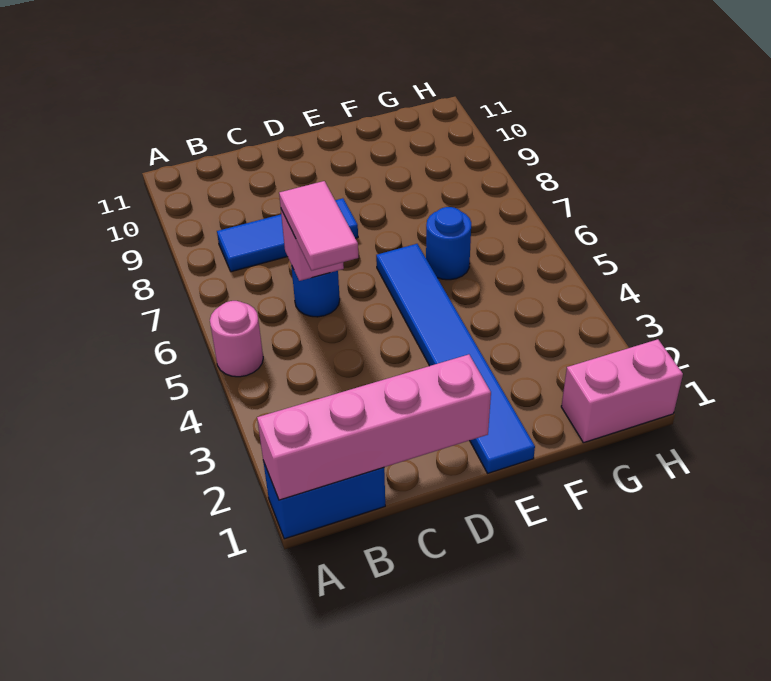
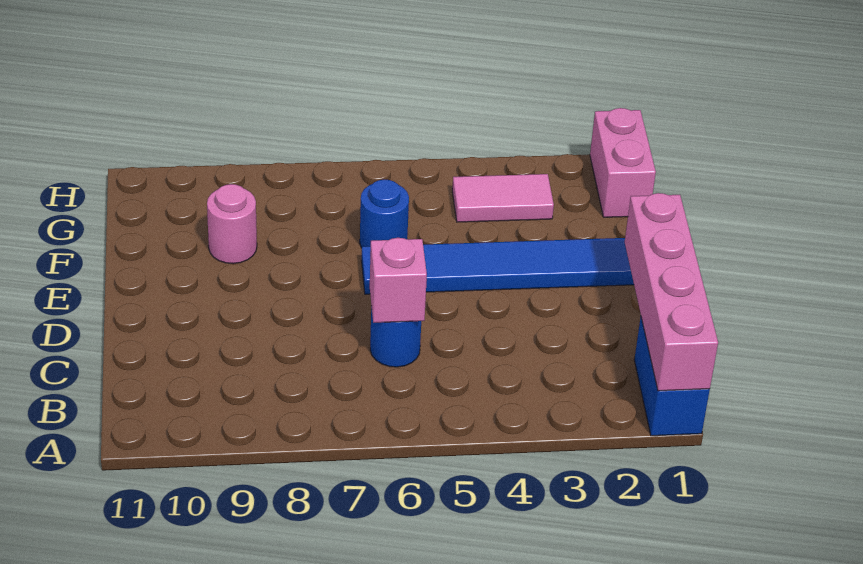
pink 1x1 round brick [210,301,263,377] -> pink 1x1 round brick moved to [207,184,257,264]
blue 1x3 tile [217,198,358,272] -> none
pink 1x2 tile [279,181,358,271] -> pink 1x2 tile moved to [452,174,554,222]

